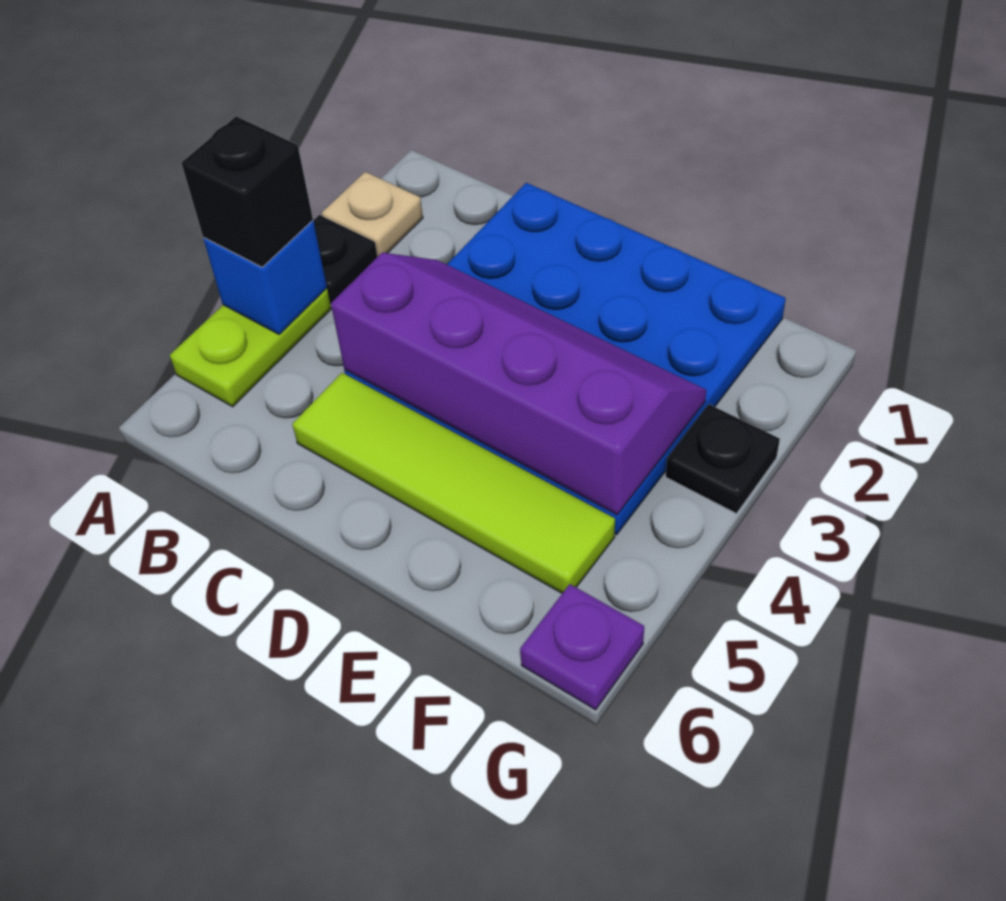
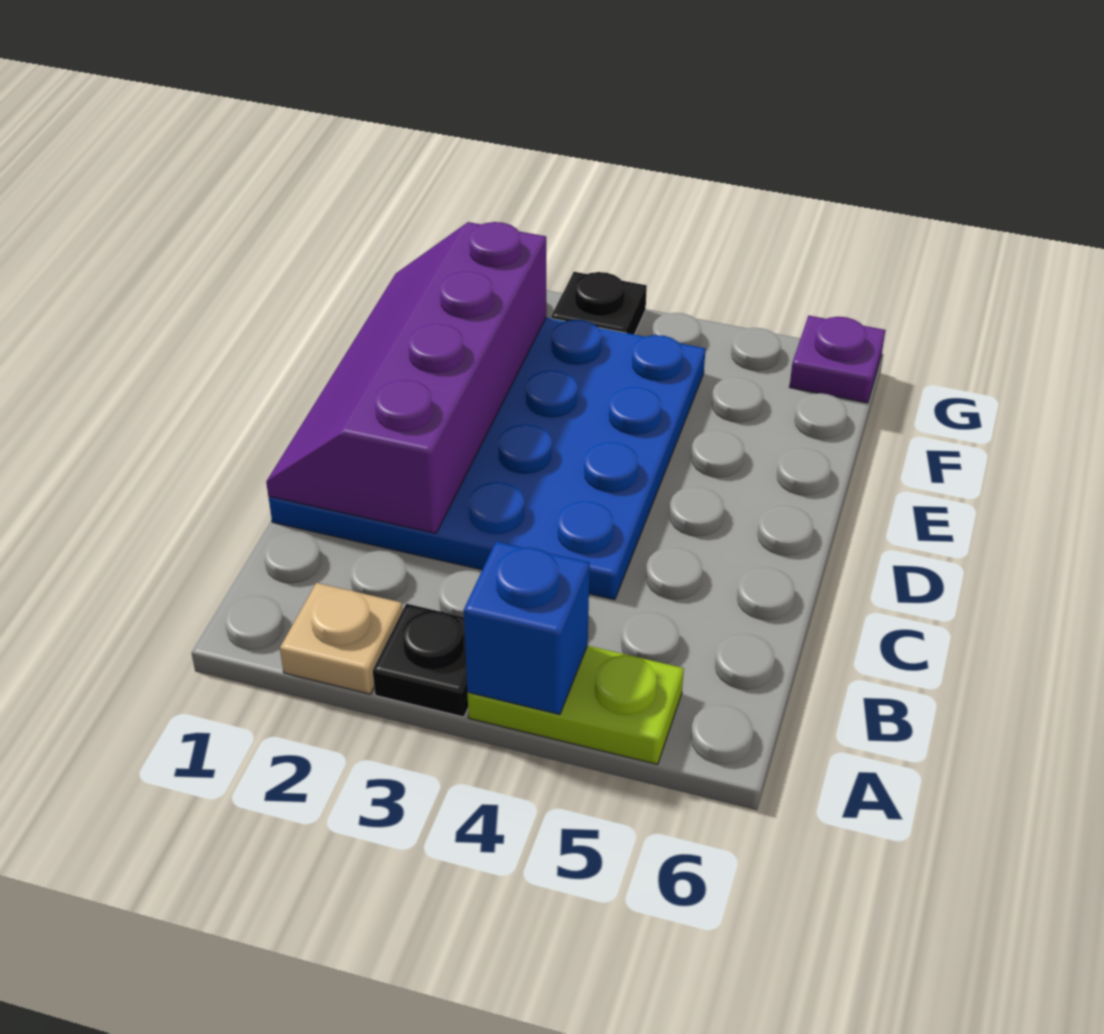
black 1x1 brick [182,116,313,267] -> none
purple 2x4 slope [331,253,706,515] -> purple 2x4 slope moved to [266,222,546,533]
lime 1x4 tile [292,373,615,593] -> none

